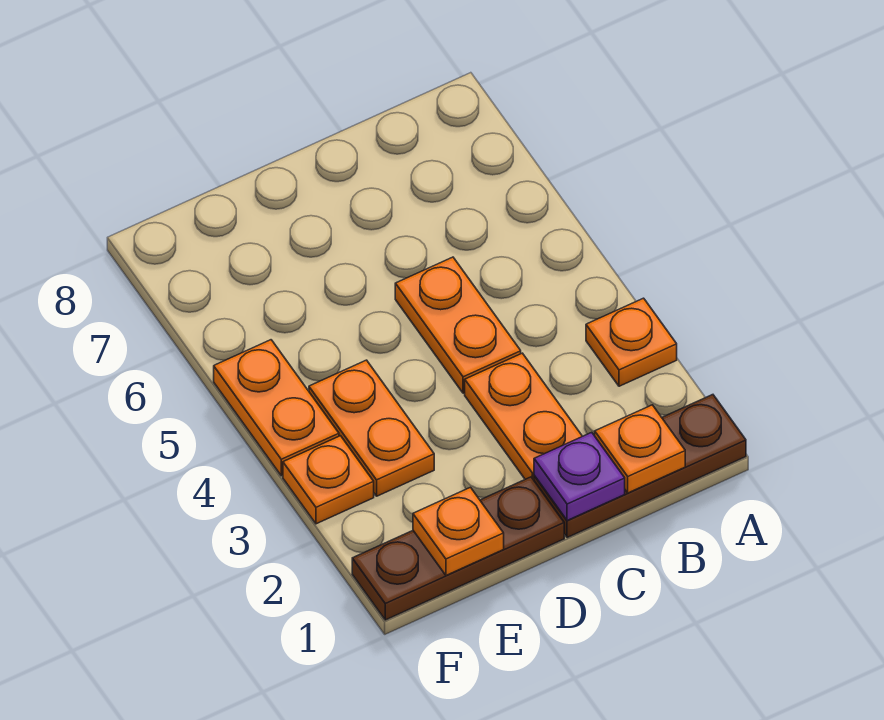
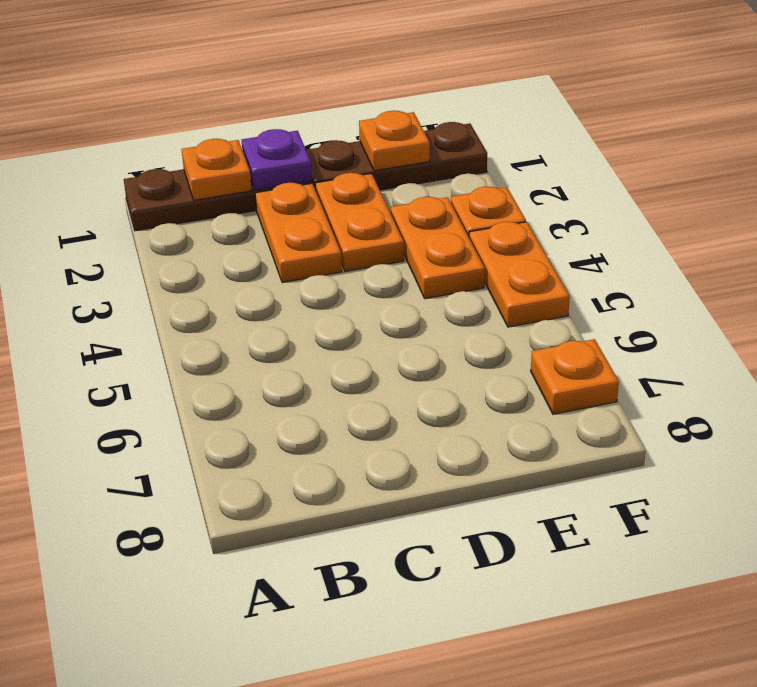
orange 1x1 plate [586,298,677,386] -> orange 1x1 plate moved to [531,339,619,414]
orange 1x2 plate [395,257,521,393] -> orange 1x2 plate moved to [315,173,404,272]

